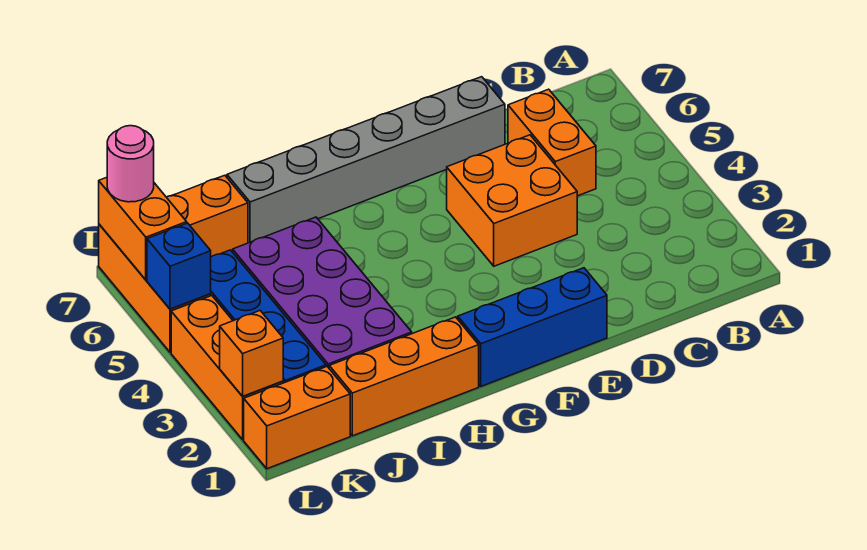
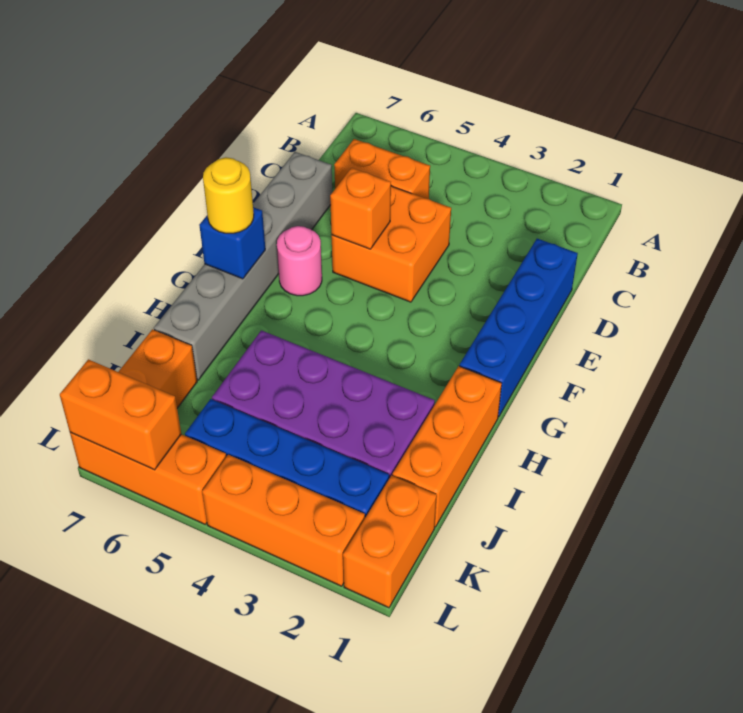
blue 1x3 brick [458,268,607,386] -> blue 1x4 brick [459,239,578,417]
none -> yellow 1x1 round brick [203,157,254,233]
orange 1x1 brick [220,311,283,396] -> orange 1x1 brick moved to [330,168,391,249]
blue 1x1 brick [147,223,211,309] -> blue 1x1 brick moved to [199,207,265,279]
pink 1x1 round brick [107,126,154,202] -> pink 1x1 round brick moved to [277,226,322,296]

